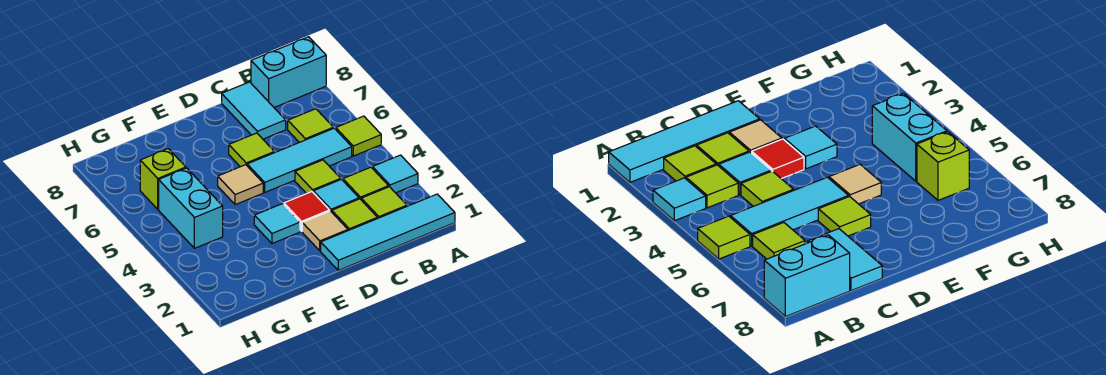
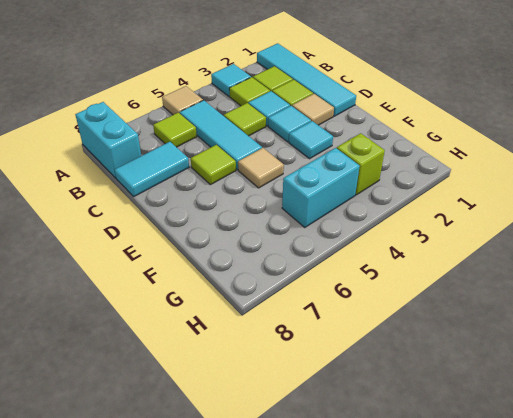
lime 1x1 tile [336,116,381,156] -> tan 1x1 tile [162,86,203,115]
red 1x1 tile [284,192,330,231] -> cyan 1x1 tile [268,106,311,142]
lime 1x1 brick [140,149,186,209] -> lime 1x1 brick moved to [337,133,385,195]

